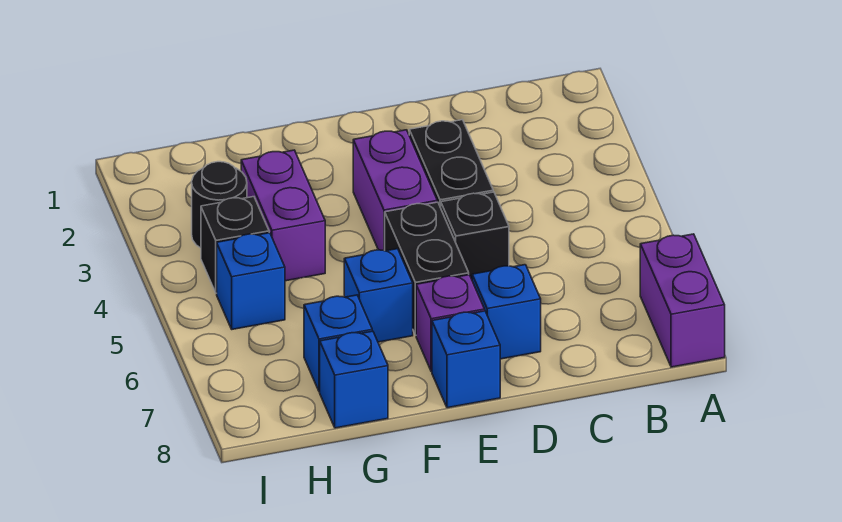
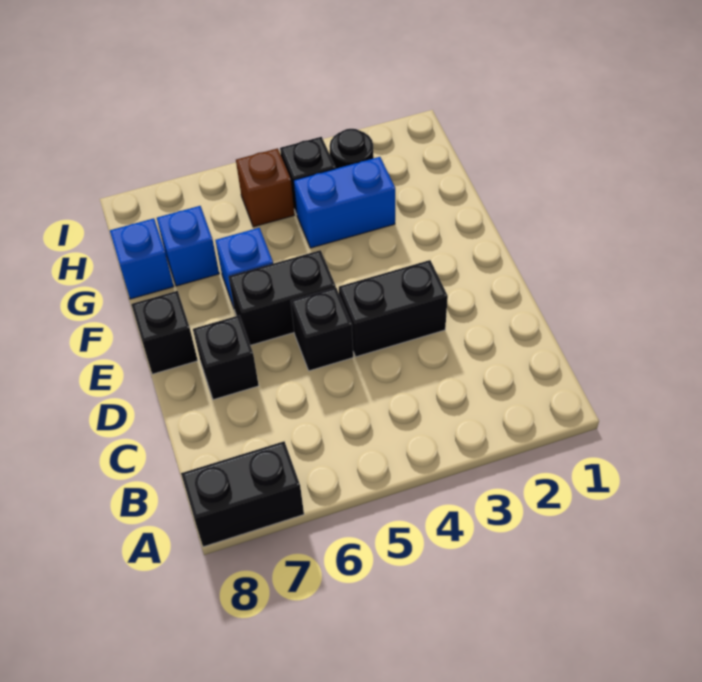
purple 1x2 brick [640,234,725,367] -> black 1x2 brick [181,441,304,547]
blue 1x1 brick [472,265,541,359] -> black 1x1 brick [193,315,259,400]
purple 1x2 brick [353,130,437,251] -> none
purple 1x1 brick [416,275,485,372] -> none
blue 1x1 brick [432,311,500,408] -> black 1x1 brick [131,291,198,374]
purple 1x2 brick [241,150,325,281] -> blue 1x2 brick [294,157,395,248]
blue 1x1 brick [217,233,285,329] -> brown 1x1 brick [236,148,294,227]

